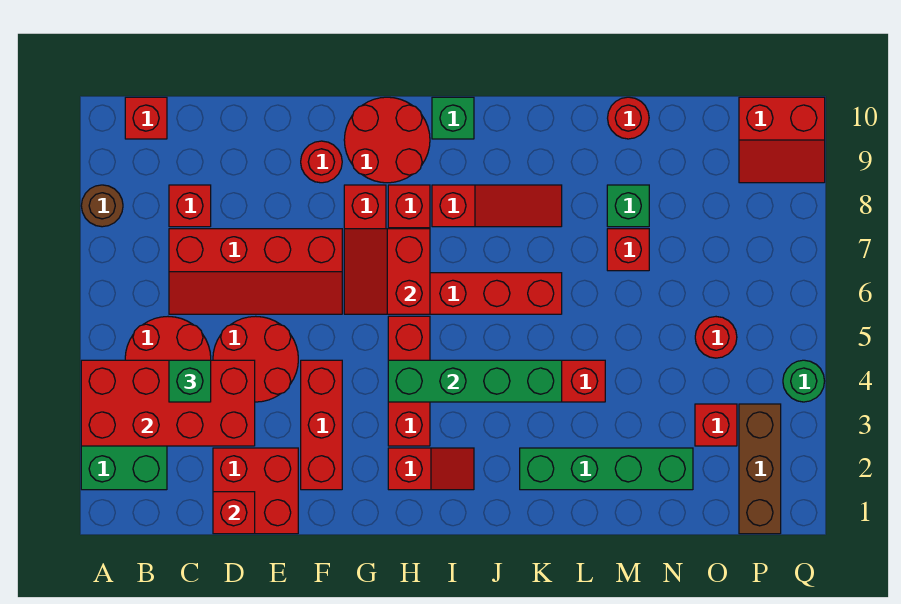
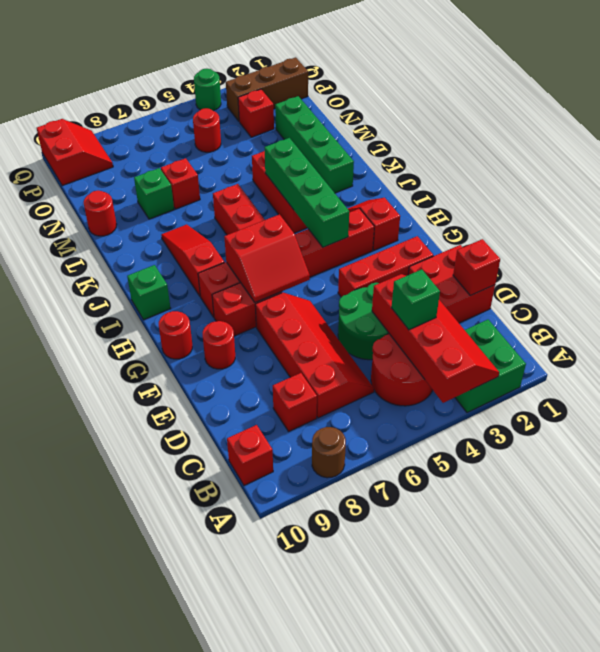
red 2x4 brick [81,360,255,446] -> red 2x4 slope [372,274,499,403]
red 2x2 round brick [213,316,298,402] -> green 2x2 round brick [338,283,389,360]
red 2x2 round brick [344,97,430,183] -> red 1x1 round brick [159,311,192,359]

